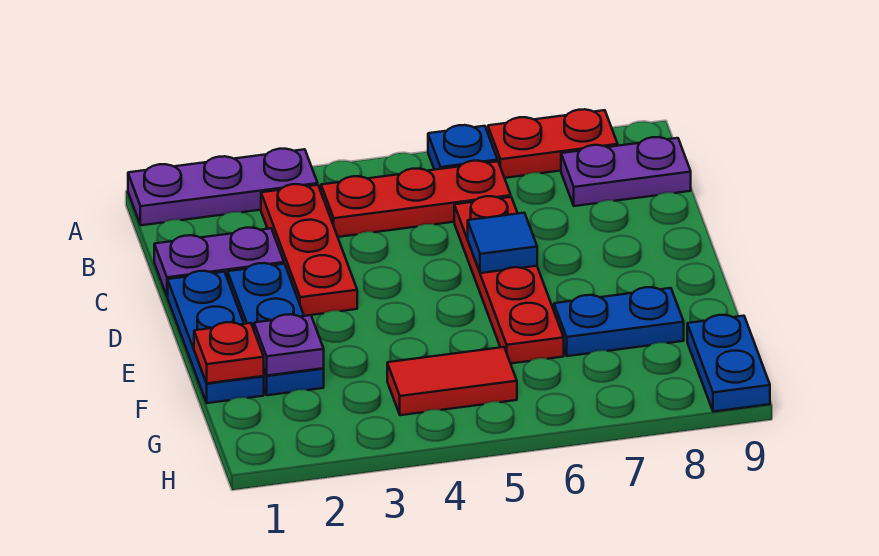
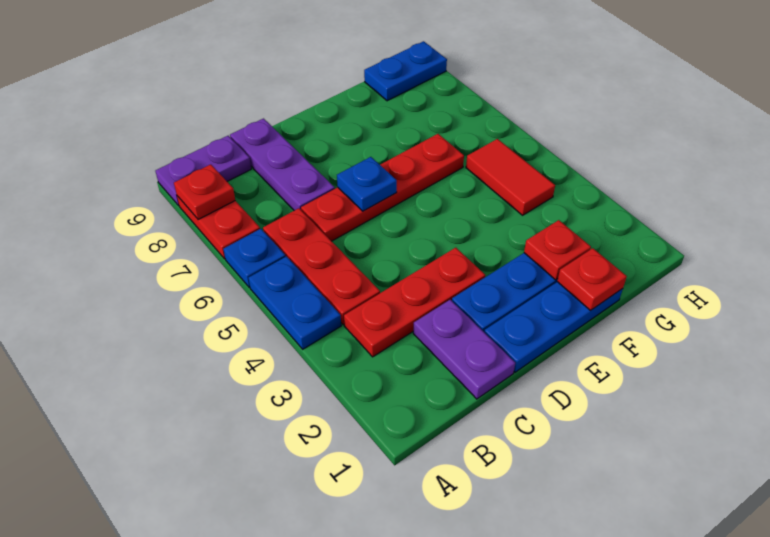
purple 1x3 plate [128,149,318,225] -> purple 1x3 plate moved to [230,119,335,211]
none -> red 1x1 plate [174,165,235,220]
purple 1x2 plate [561,137,691,206] -> purple 1x2 plate turned to [155,136,251,206]
blue 1x1 tile [468,213,537,273] -> blue 1x1 plate [337,157,397,211]
purple 1x1 plate [254,314,324,376] -> red 1x1 plate [524,220,591,280]
blue 1x2 plate [554,287,684,356] -> blue 1x2 plate moved to [249,256,341,349]

